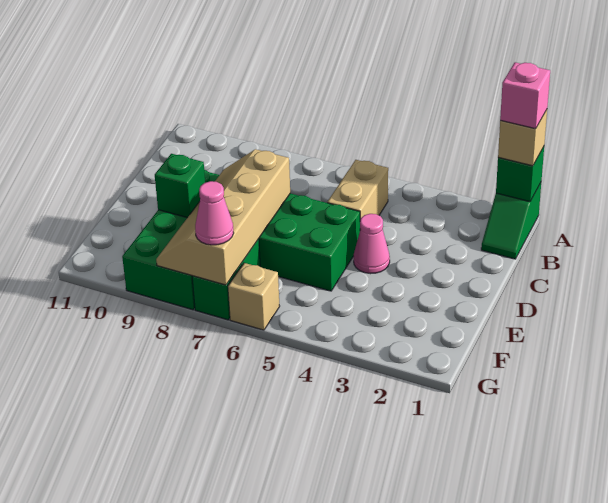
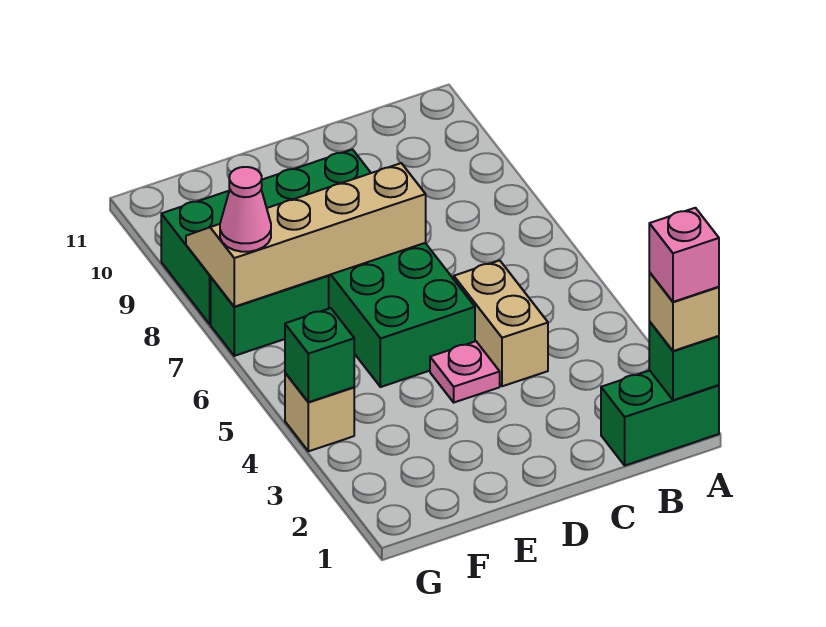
green 1x2 slope [481,183,541,259] -> green 1x2 brick [601,371,719,465]
tan 1x2 brick [327,160,388,230] -> tan 1x2 brick turned to [454,260,548,386]
pink 1x1 cone [354,214,390,274] -> pink 1x1 plate [430,341,500,402]
green 1x1 brick [155,154,205,218] -> green 1x1 brick moved to [285,308,354,402]
tan 1x1 brick [228,263,280,330] -> tan 1x1 brick moved to [285,373,354,451]

